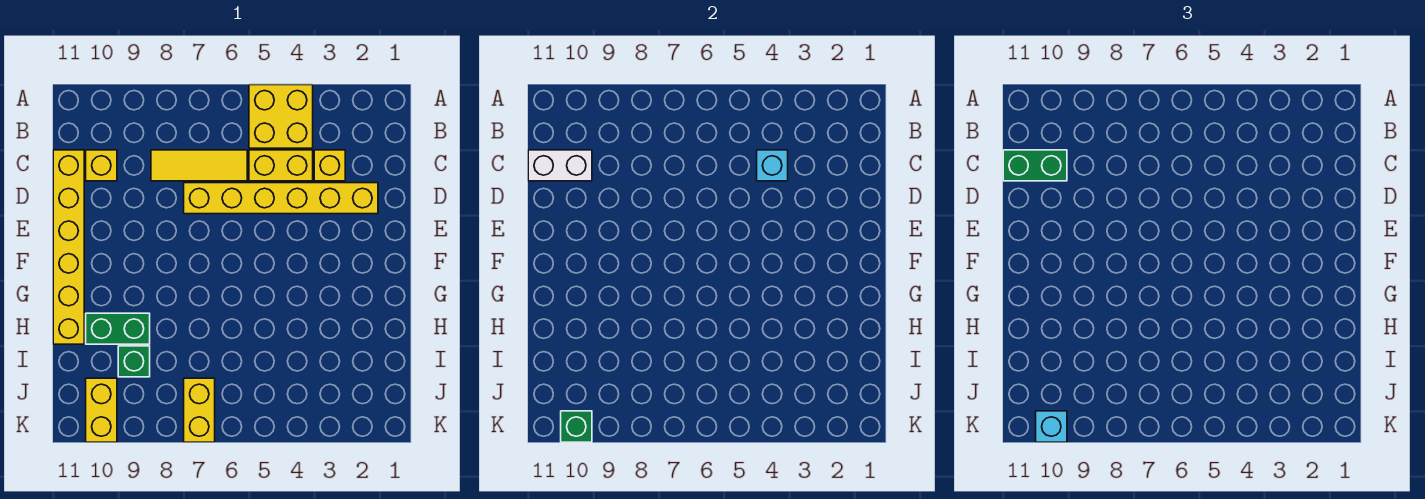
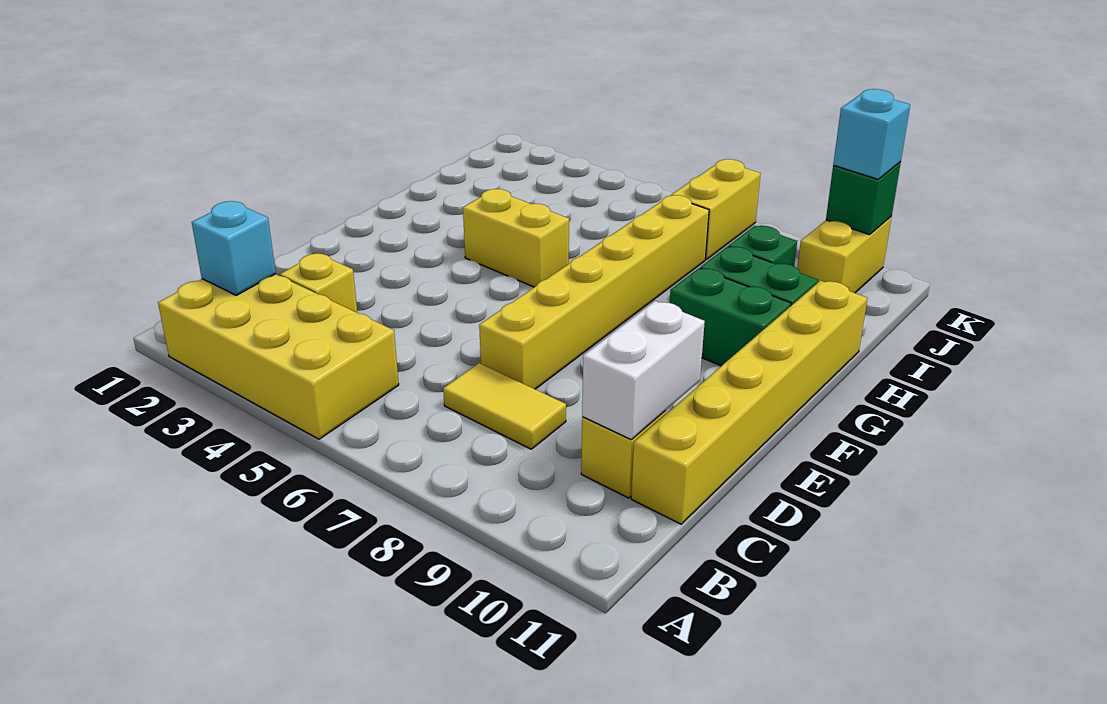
yellow 2x2 brick [249,85,313,148] -> yellow 2x4 brick [158,274,399,439]
yellow 1x2 brick [249,150,313,181] -> yellow 1x2 brick moved to [463,189,569,287]
cyan 1x1 brick [757,150,788,181] -> cyan 1x1 brick moved to [192,201,276,295]
yellow 1x3 tile [151,150,247,181] -> yellow 1x2 tile [443,363,566,449]
white 1x2 brick [528,150,592,181] -> white 1x2 brick turned to [582,301,705,439]
green 1x2 brick [1003,150,1067,181] -> green 1x2 brick moved to [670,268,791,366]
yellow 1x6 brick [184,183,378,214] -> yellow 1x6 brick turned to [479,195,709,389]

